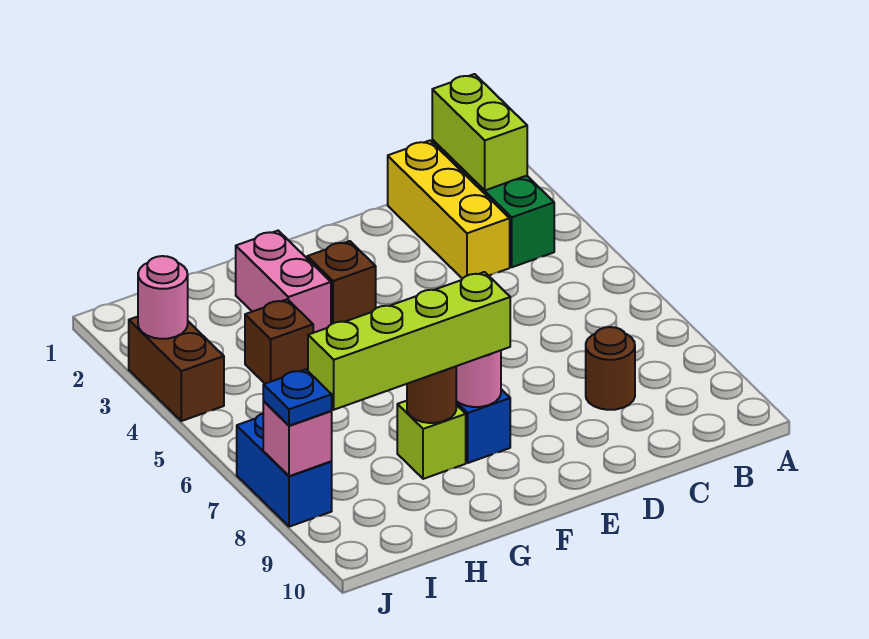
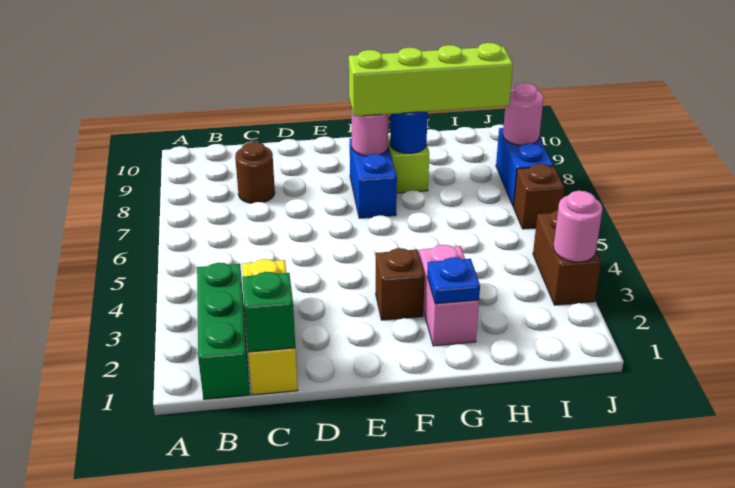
lime 1x2 brick [432,74,527,190] -> none
none -> green 1x1 brick [242,272,295,352]
brown 1x1 round brick [407,367,456,423] -> blue 1x1 round brick [390,111,428,153]
brown 1x1 brick [245,299,313,384] -> brown 1x1 brick moved to [513,164,564,229]
pink 1x1 brick [263,402,332,476] -> pink 1x1 round brick [503,83,544,145]
blue 1x1 plate [263,369,332,426] -> blue 1x1 plate moved to [427,257,480,304]

